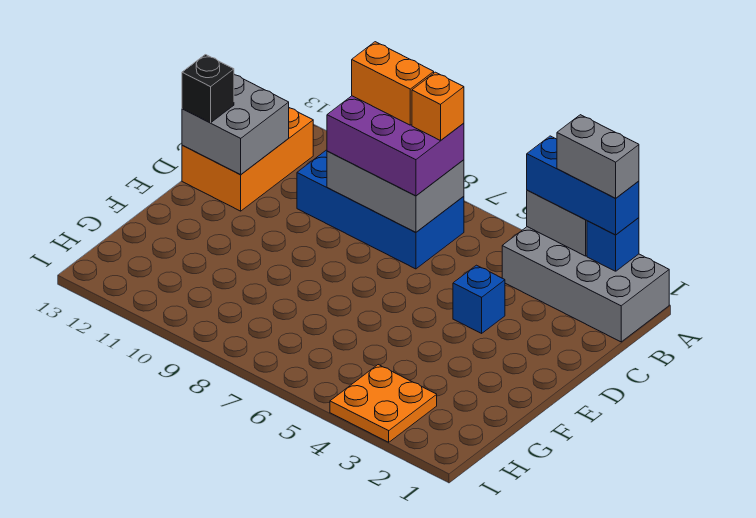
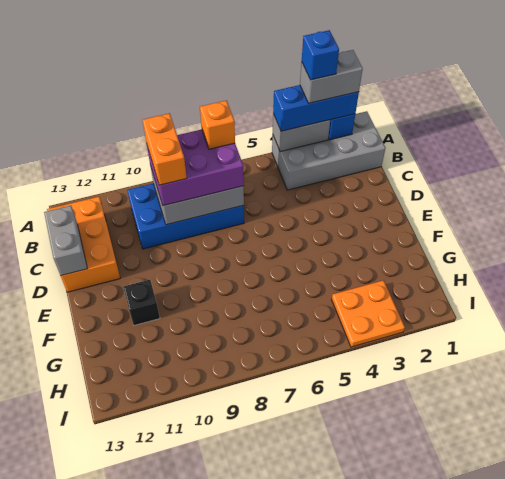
orange 1x2 brick [352,42,434,125] -> orange 1x2 brick turned to [143,113,187,185]
grey 2x2 brick [182,75,289,174] -> grey 1x2 brick [44,206,87,276]
blue 1x1 brick [453,265,505,333] -> blue 1x1 brick moved to [302,30,339,80]
black 1x1 brick [182,55,234,123] -> black 1x1 brick moved to [124,280,160,325]

